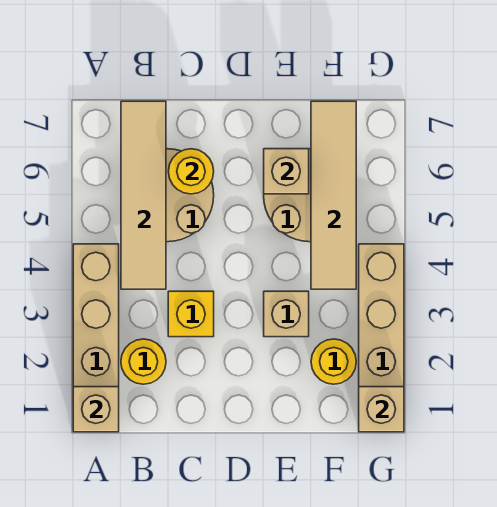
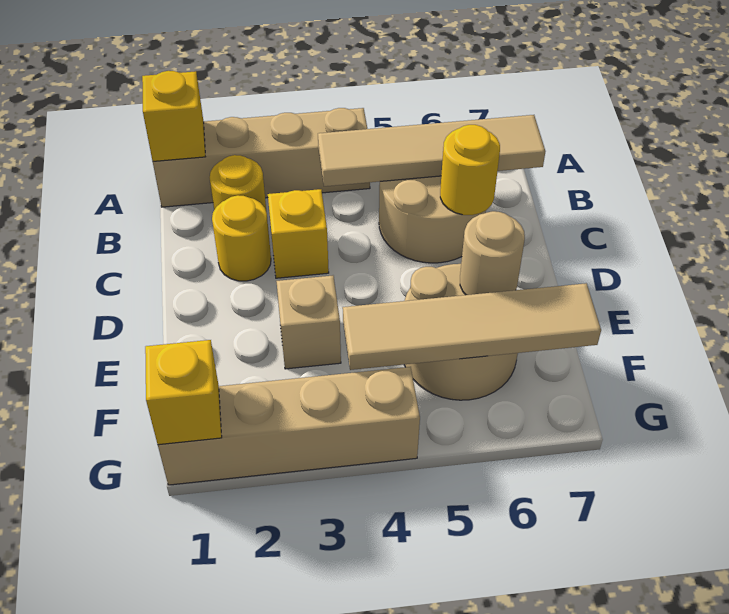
tan 1x1 brick [73,387,119,432] -> yellow 1x1 brick [142,71,205,161]
tan 1x1 brick [264,149,309,194] -> tan 1x1 round brick [460,211,525,295]
yellow 1x1 round brick [311,339,356,384] -> yellow 1x1 round brick moved to [212,195,271,281]
tan 1x1 brick [359,387,404,432] -> yellow 1x1 brick [145,340,222,445]

